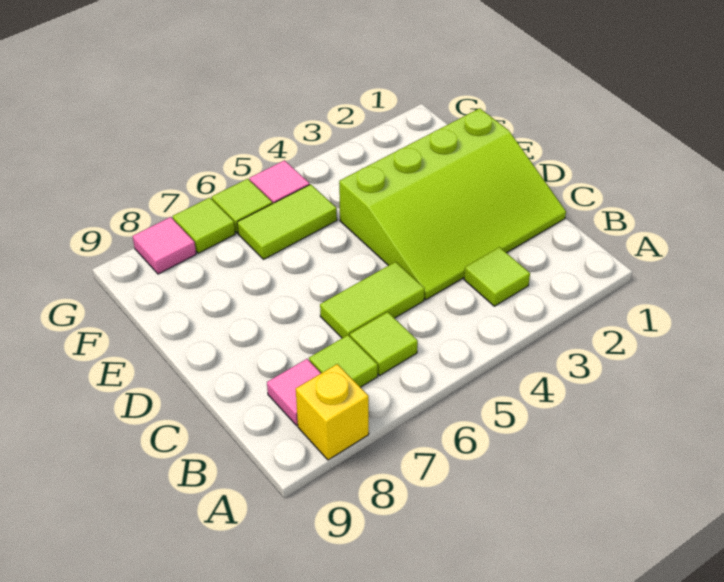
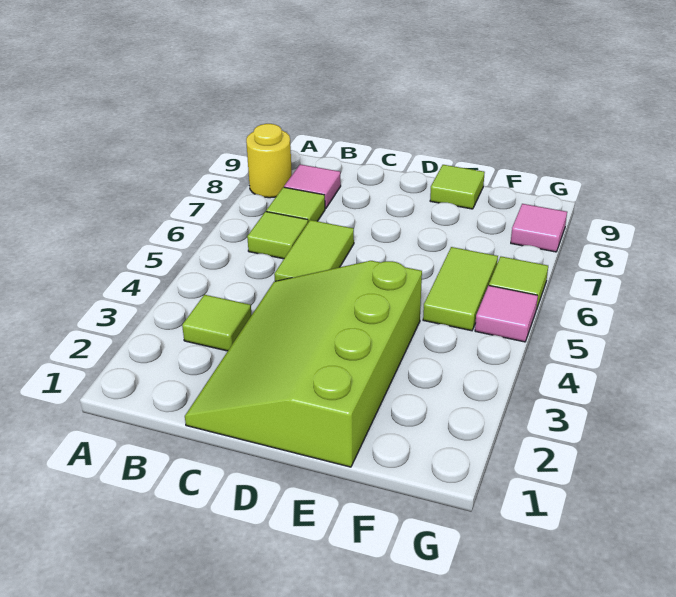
yellow 1x1 brick [296,364,369,460] -> yellow 1x1 round brick [246,124,292,198]
lime 1x1 tile [173,198,235,253] -> lime 1x1 tile moved to [430,165,485,209]

